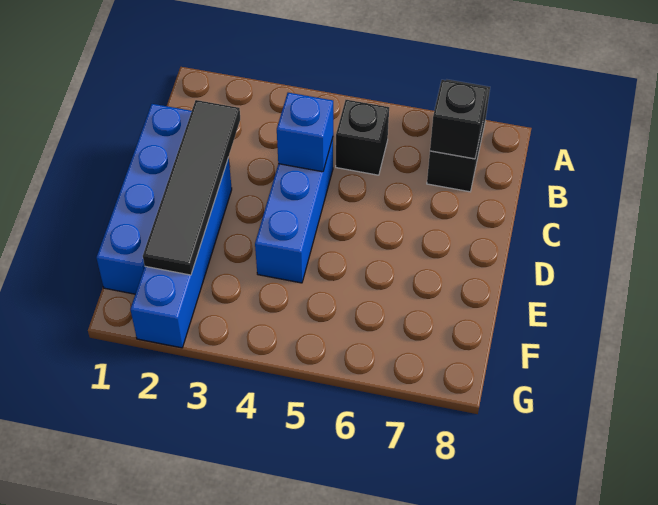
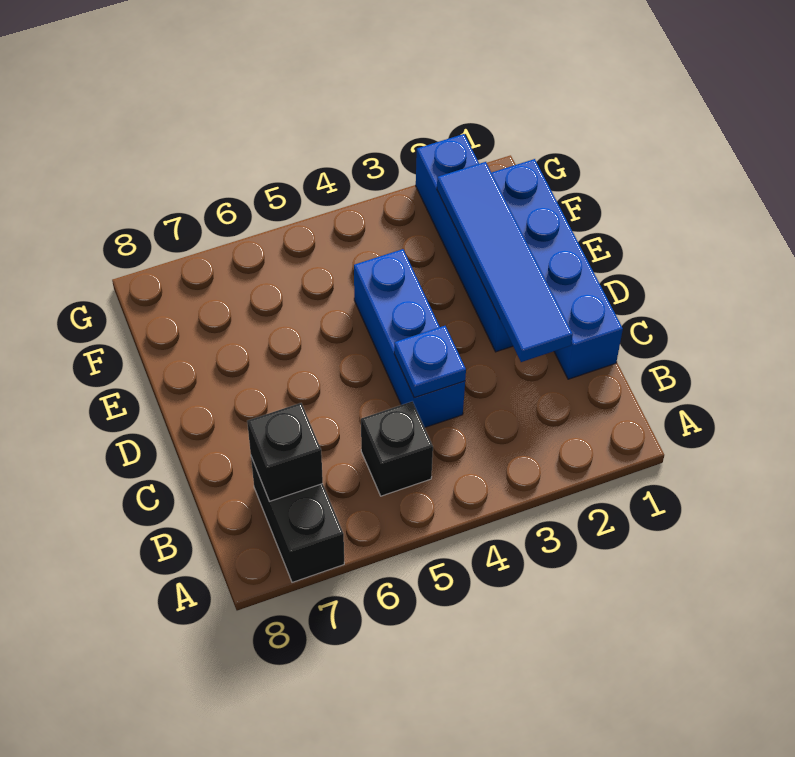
black 1x4 tile [143,100,240,275] -> blue 1x4 tile [437,162,573,362]
blue 1x1 brick [277,93,333,172] -> blue 1x1 plate [394,326,466,398]

